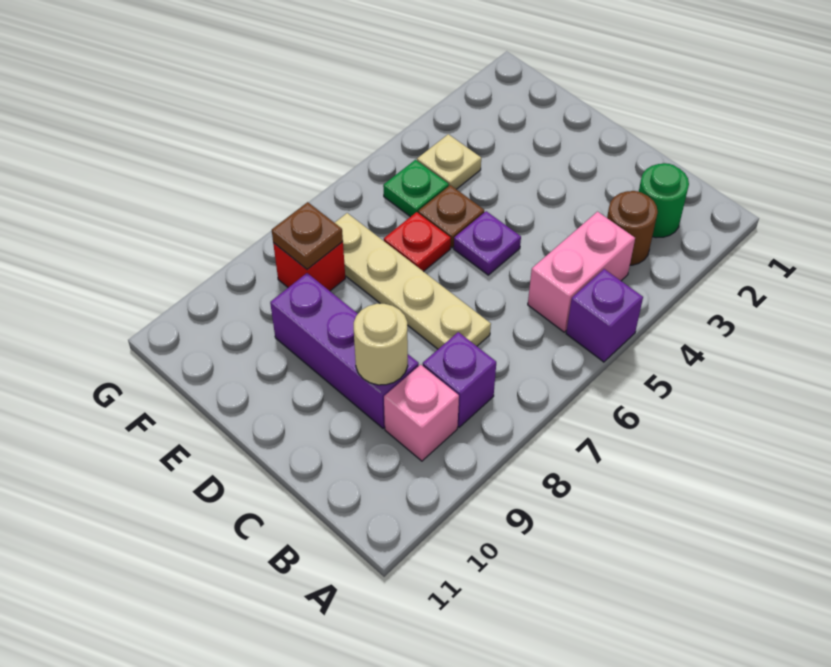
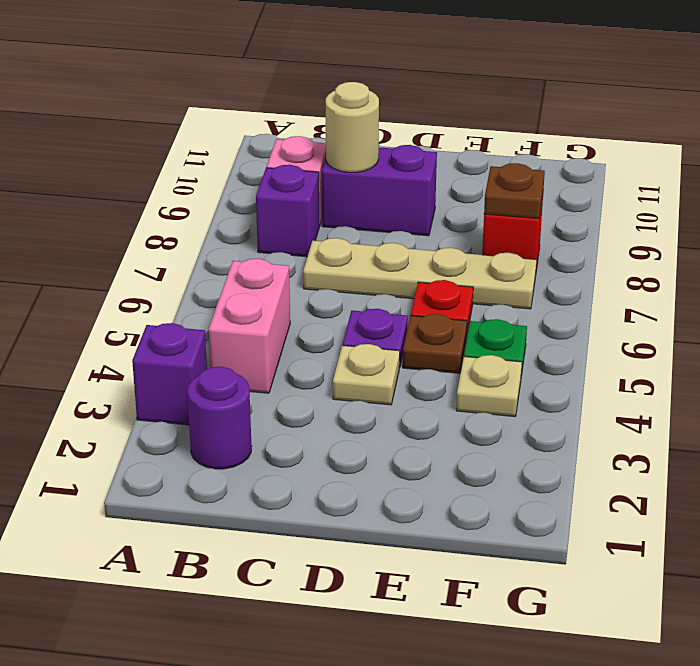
purple 1x1 brick [566,269,643,362] -> purple 1x1 brick moved to [132,323,207,425]
green 1x1 round brick [639,163,689,238] -> purple 1x1 round brick [187,367,252,469]
brown 1x1 round brick [607,191,658,265] -> none
purple 1x3 brick [270,273,419,428] -> purple 1x2 brick [322,145,437,236]
none -> tan 1x1 plate [333,344,400,405]

